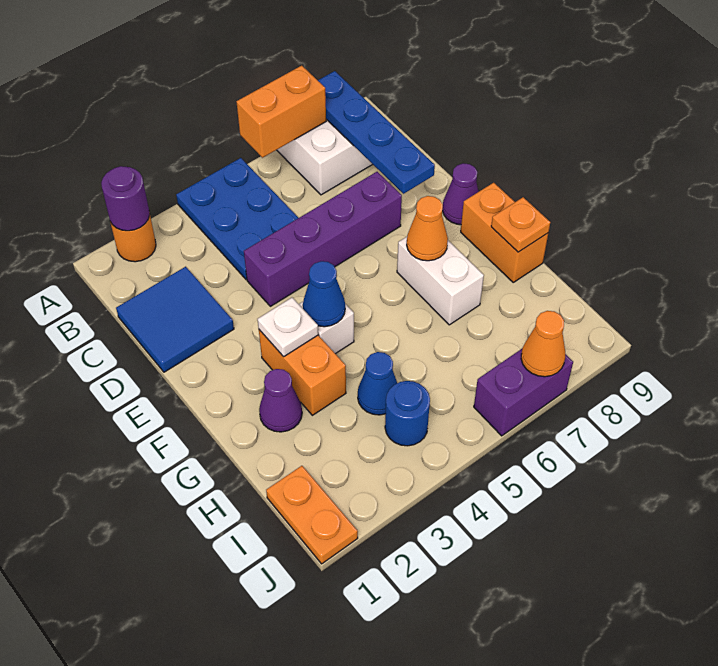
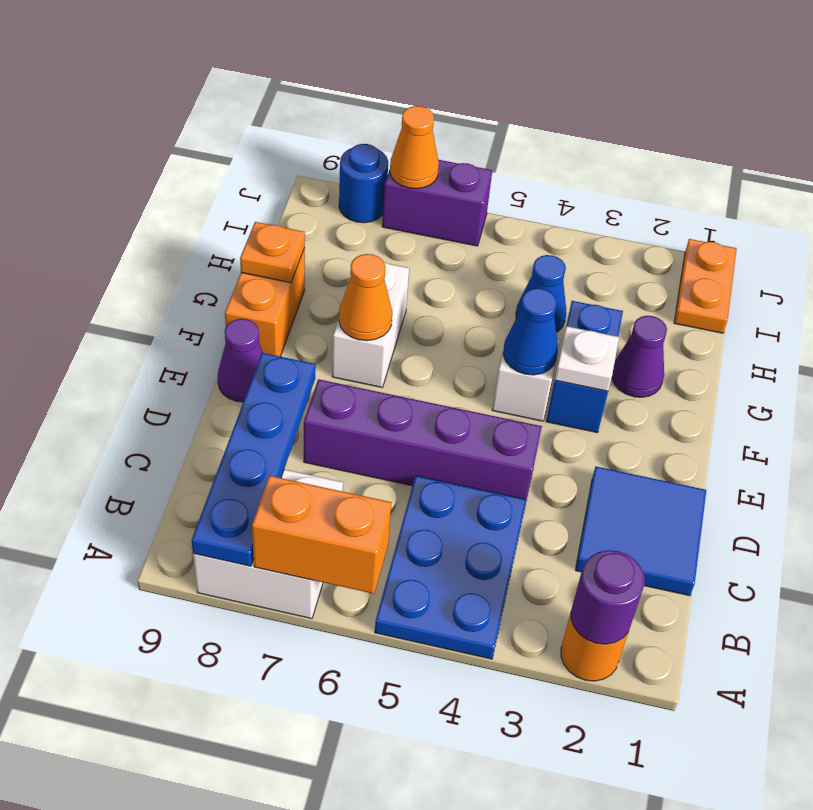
orange 1x2 brick [259,330,346,415] -> blue 1x2 brick [546,301,623,433]
blue 1x1 round brick [385,381,430,446] -> blue 1x1 round brick moved to [339,144,388,223]

